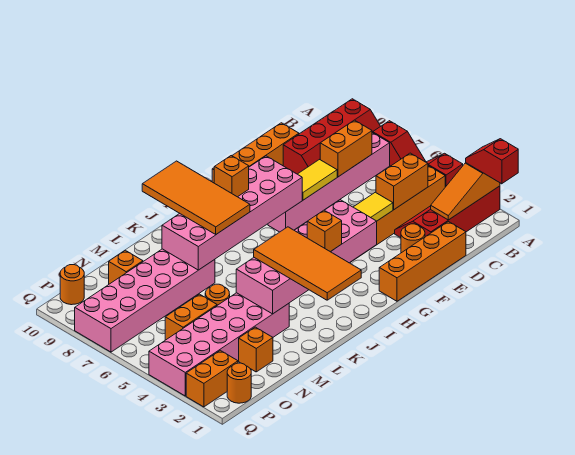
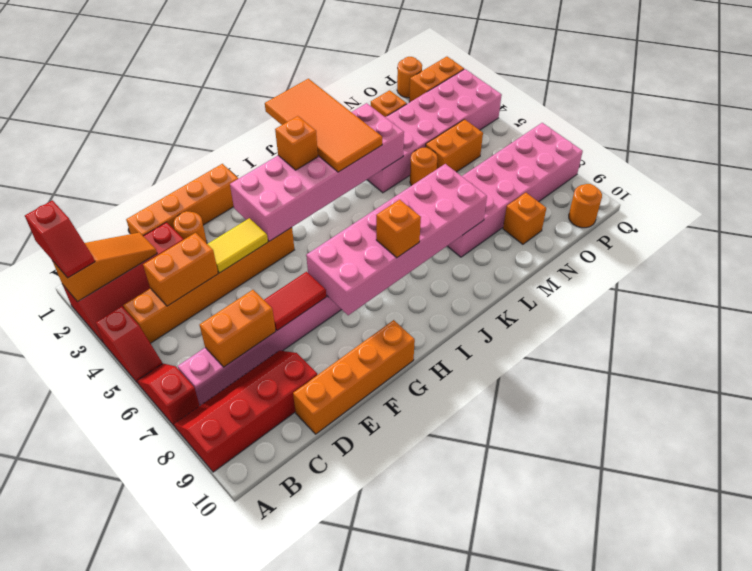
yellow 1x2 tile [298,160,337,200] -> red 1x2 tile [264,272,326,331]
orange 2x4 tile [142,161,250,234] -> none

